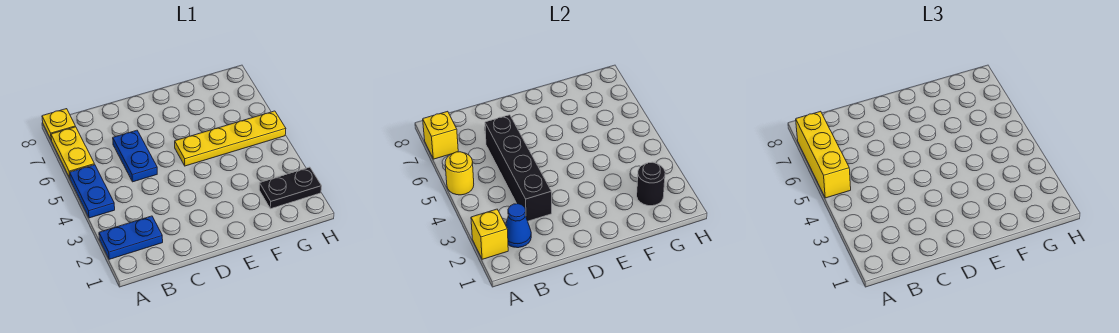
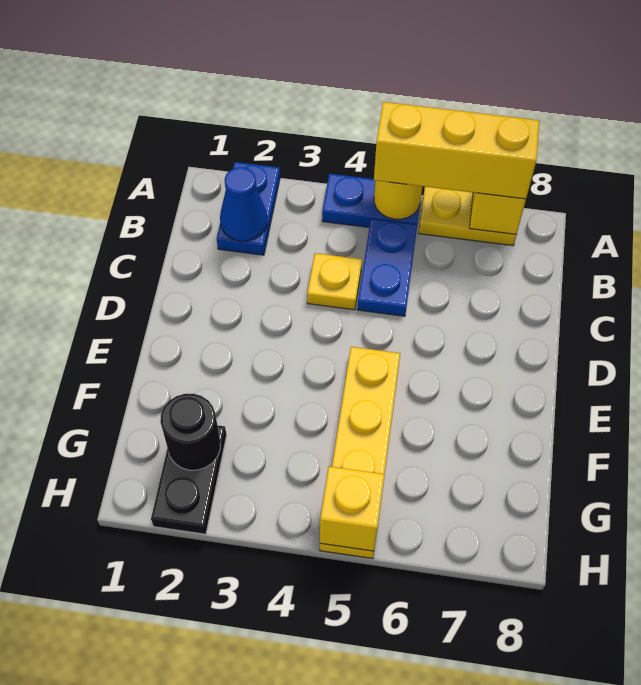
yellow 1x1 brick [471,209,508,259] -> yellow 1x1 brick moved to [320,466,385,551]
yellow 1x1 plate [42,109,76,140] -> yellow 1x1 plate moved to [307,253,362,310]
black 1x4 brick [485,115,552,221] -> none
blue 1x2 plate [113,130,157,182] -> blue 1x2 plate turned to [357,219,417,316]

